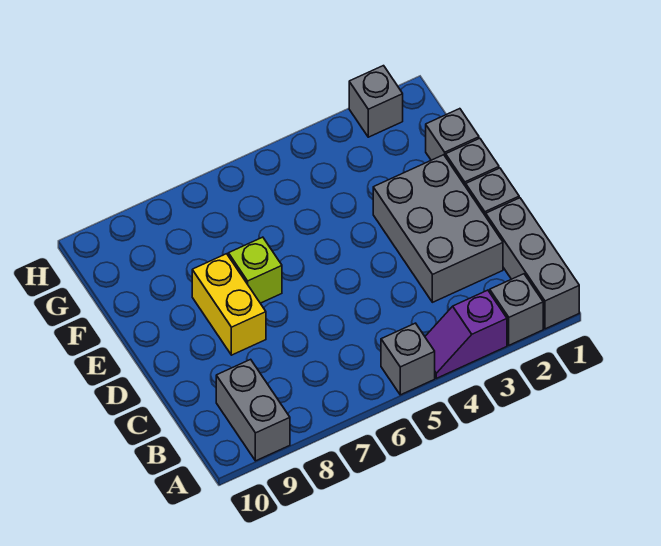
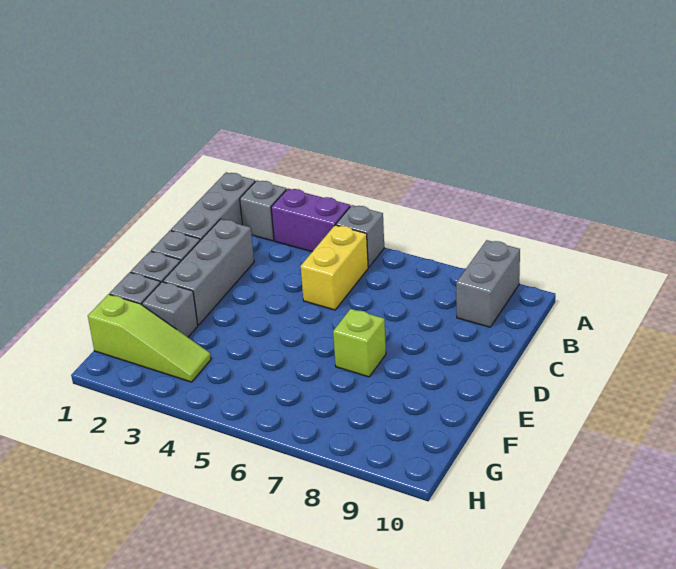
purple 1x2 slope [425,290,507,378] -> purple 1x2 brick [271,189,350,252]
grey 2x3 brick [373,155,503,302] -> grey 1x3 brick [163,219,254,325]
yellow 1x2 brick [192,254,266,355] -> yellow 1x2 brick moved to [301,225,368,310]
none -> lime 1x3 slope [88,294,211,382]
grey 1x1 brick [349,66,403,137] -> grey 1x1 brick moved to [142,282,198,337]

